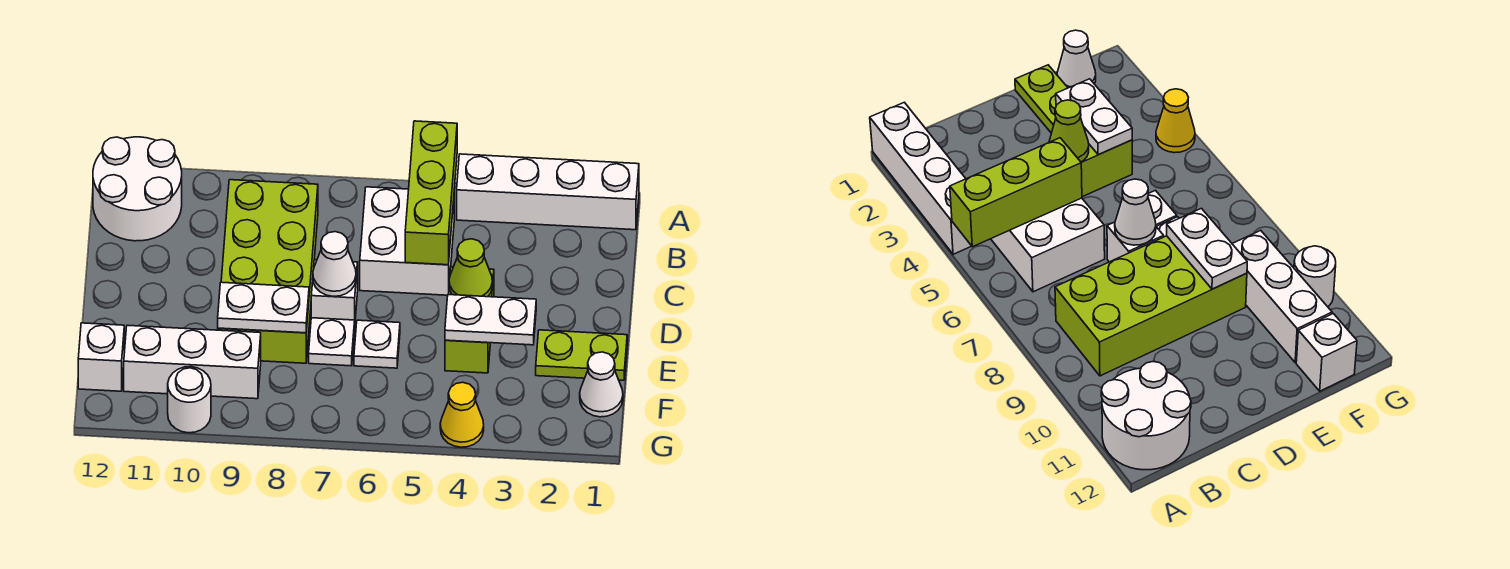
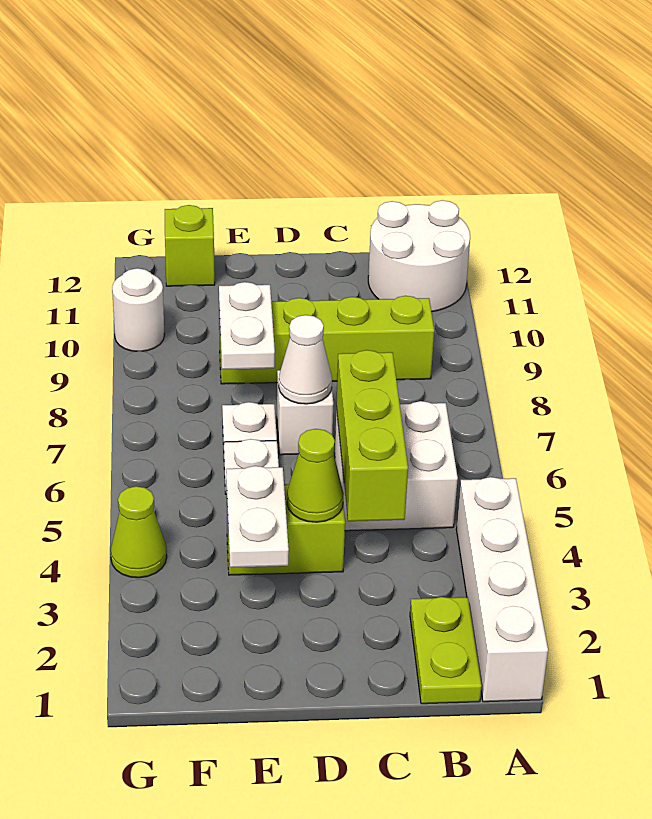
lime 1x3 brick [405,121,457,265] -> lime 1x3 brick turned to [336,350,408,521]
lime 2x4 brick [218,180,318,363] -> lime 1x4 brick [219,296,434,384]
lime 1x2 plate [536,330,627,380] -> lime 1x2 plate moved to [410,597,482,704]
white 1x1 cone [580,352,623,417] -> none
white 1x3 brick [124,325,261,399] -> none
white 1x1 brick [78,323,124,391] -> lime 1x1 brick [165,205,215,286]
yellow 1x1 cone [440,382,484,447] -> lime 1x1 cone [111,486,167,578]

